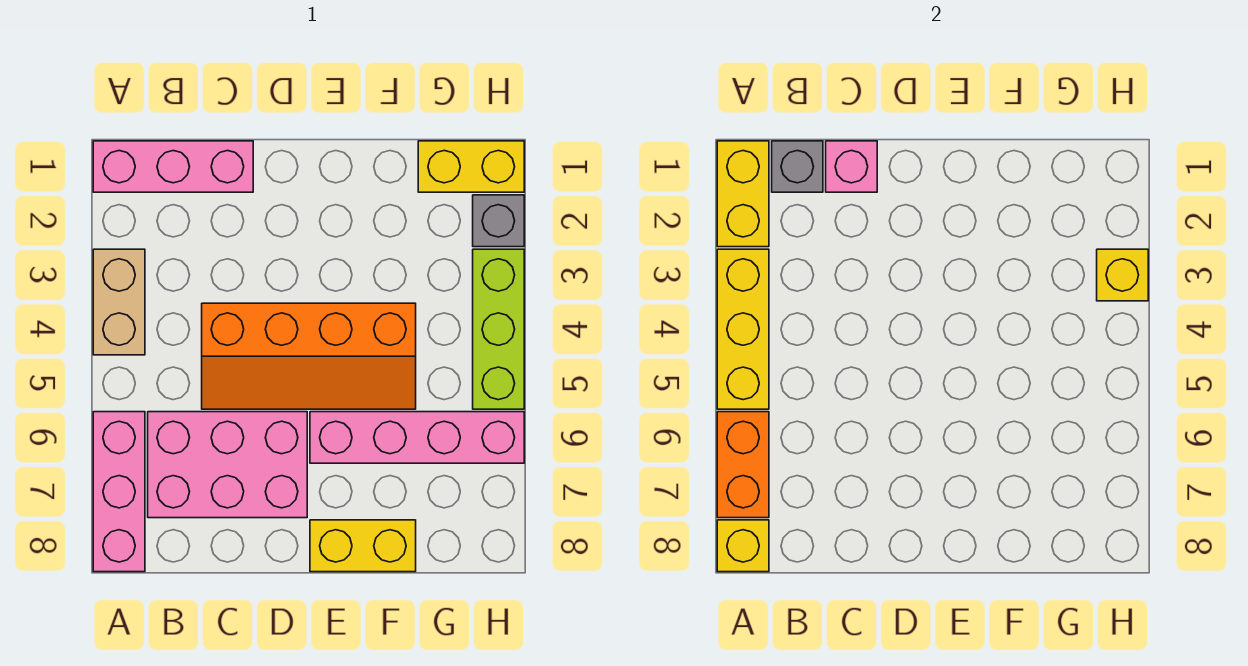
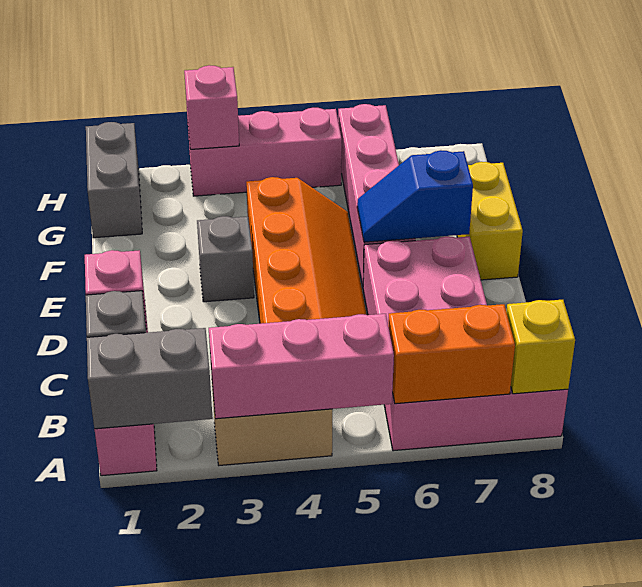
yellow 1x2 brick [717,141,769,247] -> grey 1x2 brick [87,328,213,429]
yellow 1x3 brick [717,249,769,409] -> pink 1x3 brick [209,314,394,419]
none -> blue 1x2 slope [357,150,473,242]
yellow 1x2 brick [418,141,524,192] -> grey 1x2 brick [86,122,142,238]
grey 1x1 brick [473,195,524,247] -> grey 1x1 brick moved to [197,216,254,302]
lime 1x3 brick [473,249,524,409] -> pink 1x3 brick [188,108,342,196]
yellow 1x1 brick [1097,249,1148,301] -> pink 1x1 brick [184,65,239,149]

